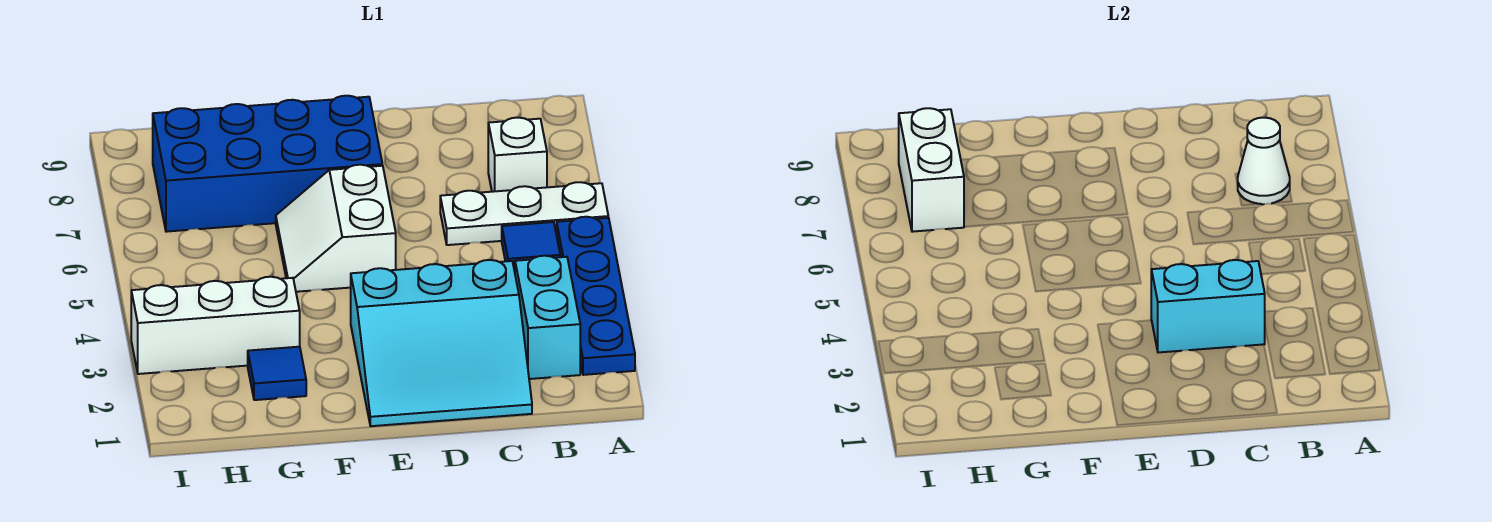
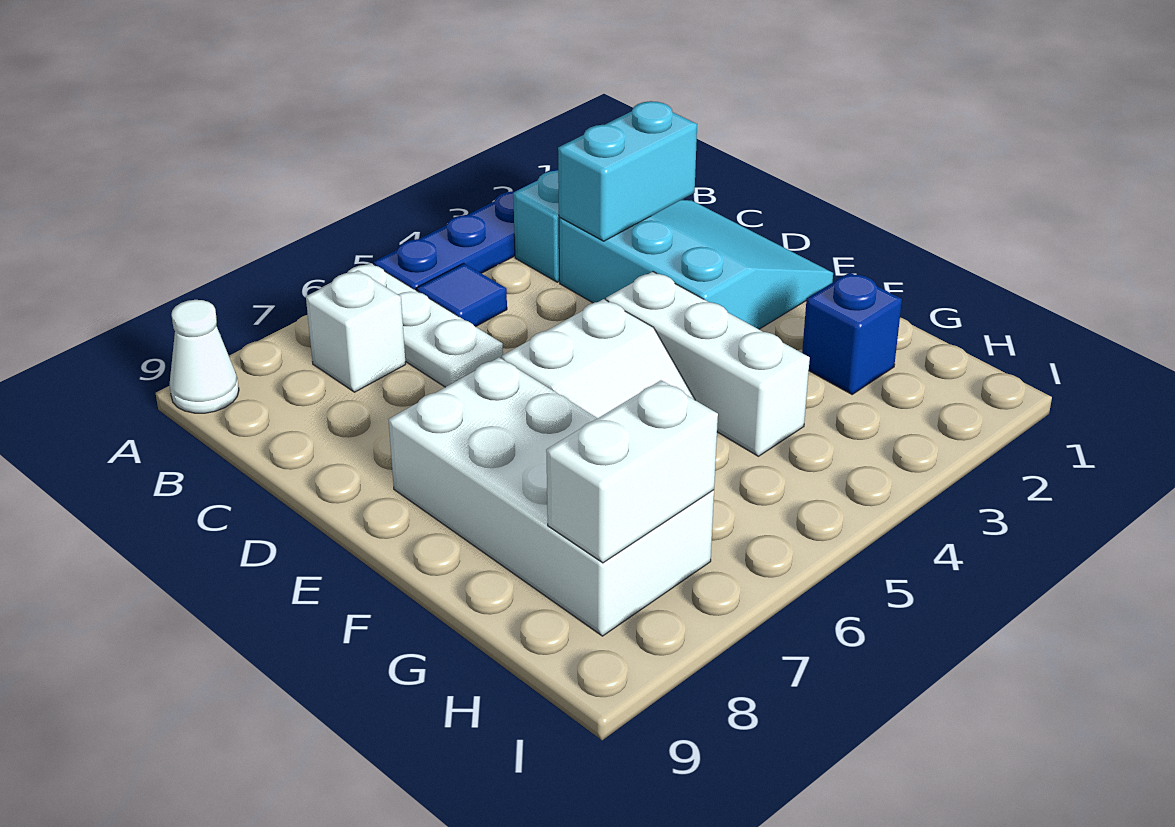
white 1x1 cone [1237,118,1290,204] -> white 1x1 cone moved to [169,300,239,413]
cyan 1x2 brick [1151,260,1265,352] -> cyan 1x2 brick turned to [558,101,697,241]
blue 2x4 brick [153,96,382,232] -> white 2x4 brick [388,358,714,636]
blue 1x1 tile [248,347,306,400] -> blue 1x1 brick [802,272,902,394]
white 1x3 brick [131,277,300,374] -> white 1x3 brick moved to [606,272,810,456]

